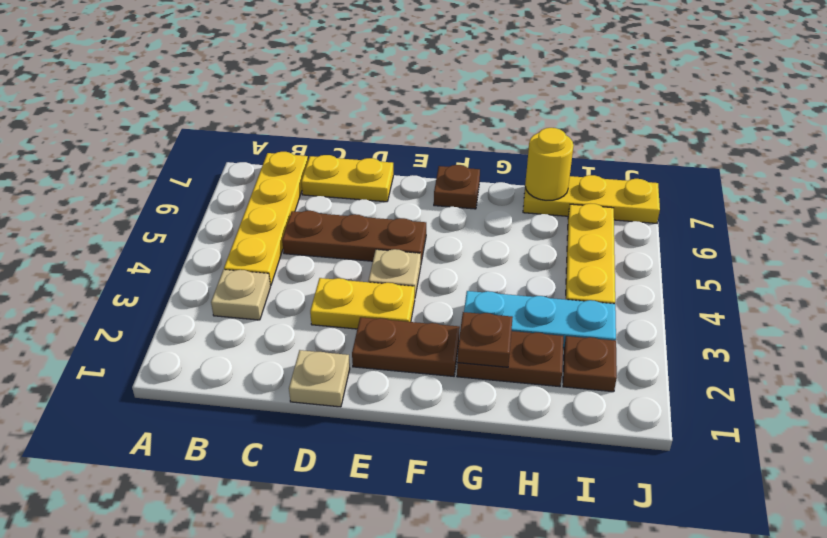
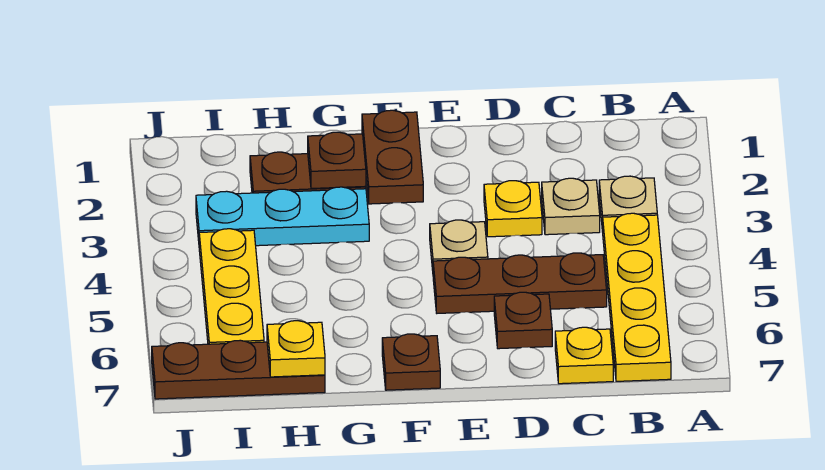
yellow 1x2 plate [301,155,393,202] -> yellow 1x1 plate [555,327,613,384]
tan 1x1 plate [289,350,350,407] -> tan 1x1 plate moved to [542,178,600,235]
yellow 1x2 plate [310,278,415,329] -> yellow 1x1 plate [484,181,542,237]
brown 1x2 plate [352,317,460,376] -> brown 1x2 plate turned to [362,110,423,204]
yellow 1x3 plate [523,175,660,223] -> brown 1x3 plate [152,340,325,399]
yellow 1x1 round brick [525,128,574,200] -> yellow 1x1 plate [267,321,325,377]
brown 1x1 plate [563,336,617,392] -> brown 1x1 plate moved to [494,292,552,349]

